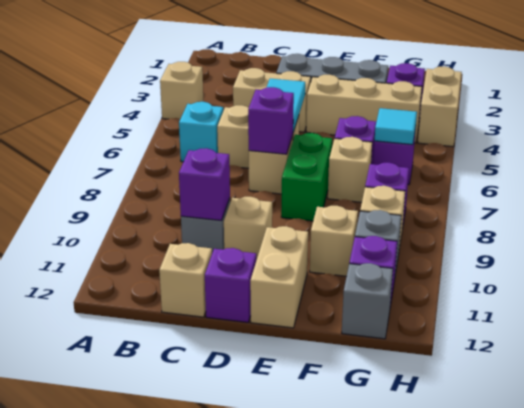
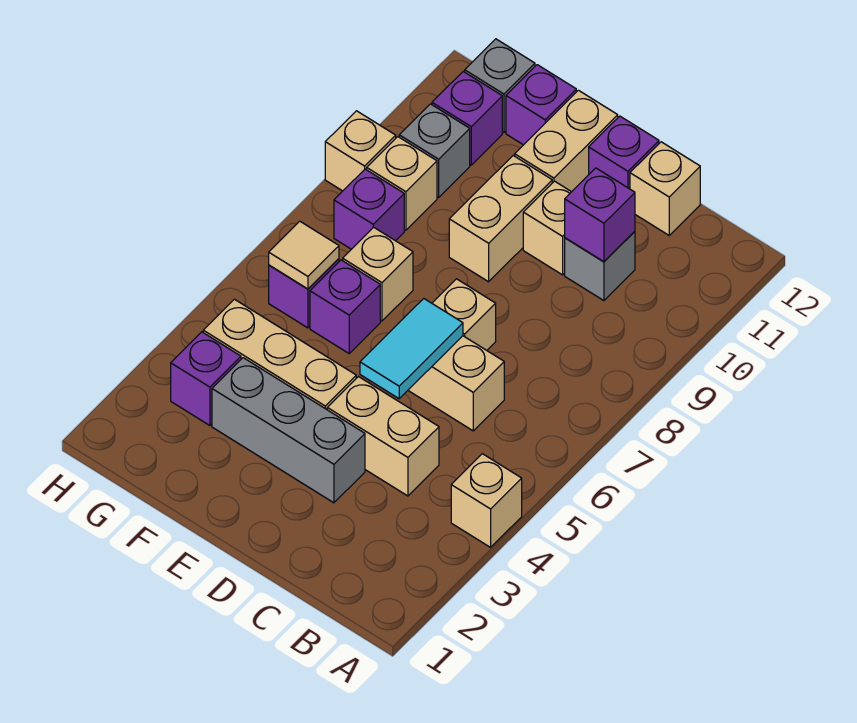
cyan 1x1 brick [179,102,223,162] -> none
purple 1x1 brick [248,87,294,154] -> purple 1x1 brick moved to [506,65,576,145]
green 1x2 brick [281,133,332,221] -> none
tan 1x1 brick [310,206,358,276] -> tan 1x1 brick moved to [325,111,396,191]
cyan 1x1 tile [375,108,417,145] -> tan 1x1 tile [269,221,339,289]
tan 1x2 brick [418,66,462,147] -> tan 1x2 brick moved to [449,156,552,282]

